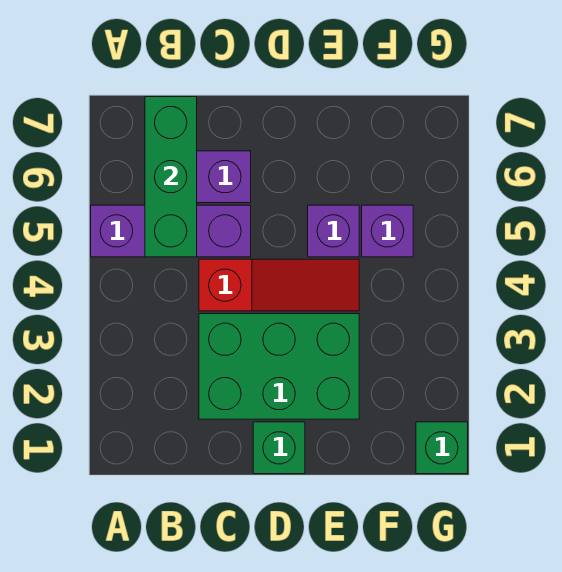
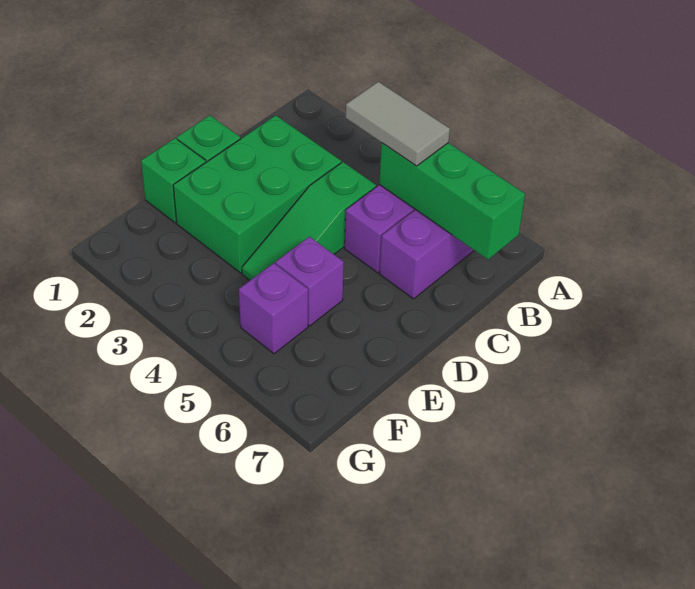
none -> grey 1x2 tile [346,82,450,166]
red 1x3 slope [199,259,359,311] -> green 1x3 slope [242,162,376,280]
green 1x1 brick [416,422,468,474] -> green 1x1 brick moved to [141,138,206,223]

